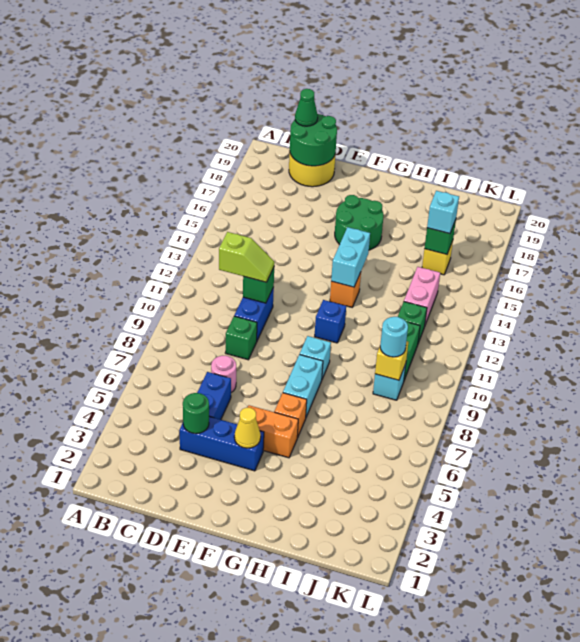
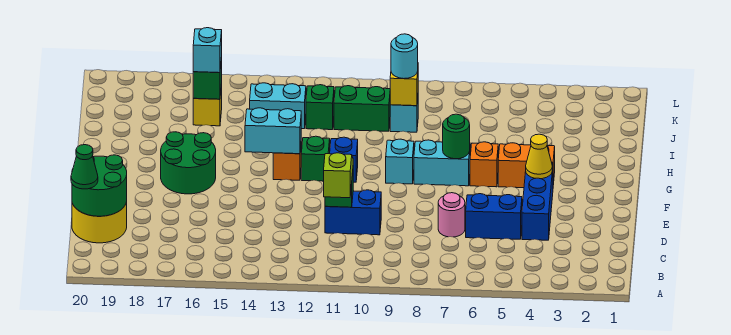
green 1x1 round brick [183,393,209,434] -> green 1x1 round brick moved to [443,114,470,159]
green 1x1 brick [225,316,257,360] -> green 1x1 brick moved to [301,136,330,181]
orange 1x2 brick [247,405,298,458] -> orange 1x2 brick turned to [498,143,555,188]
pink 1x2 brick [404,267,440,325] -> cyan 1x2 brick [250,83,306,129]

